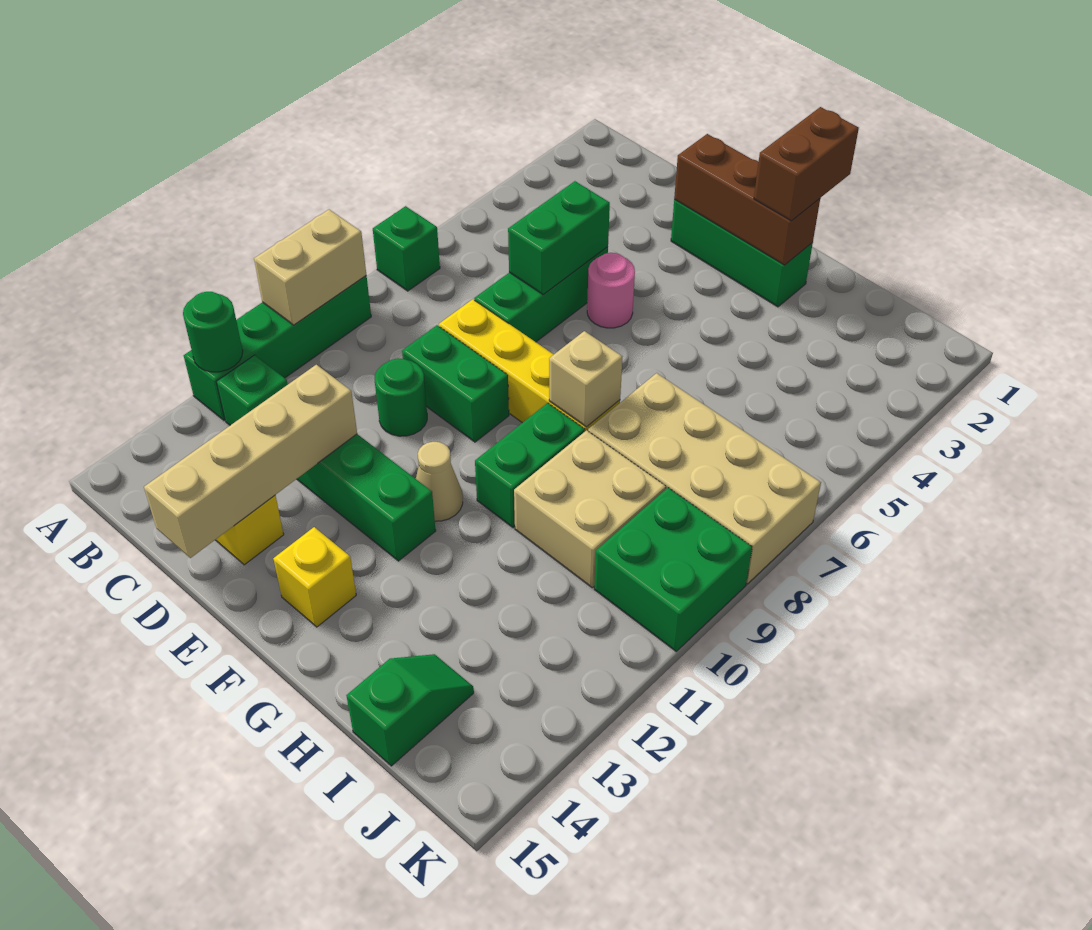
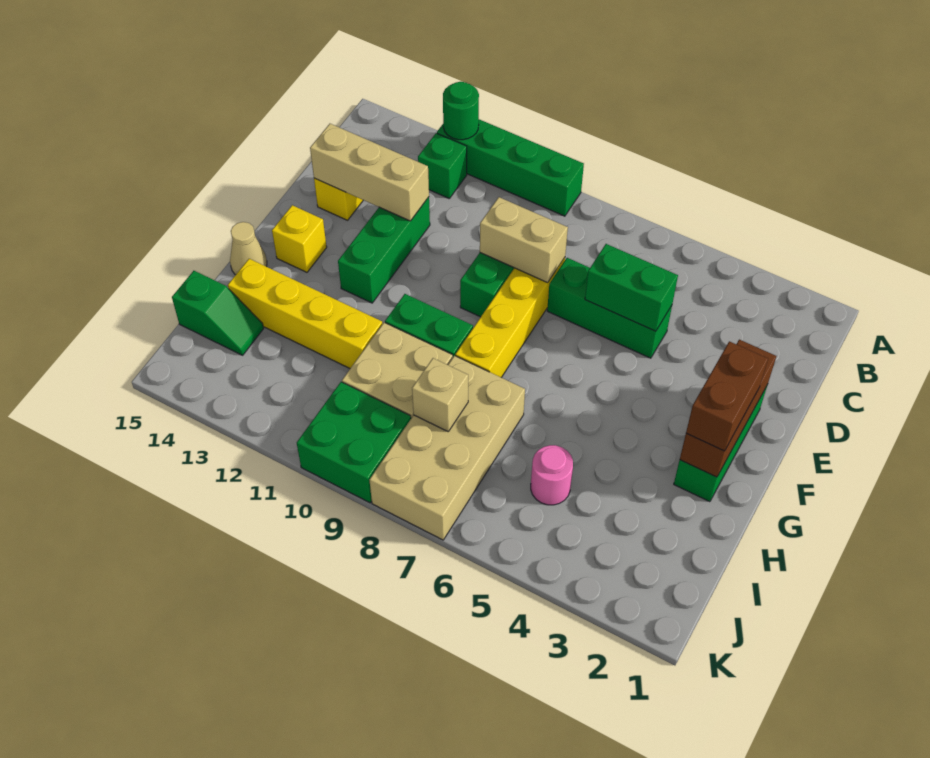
green 1x1 brick [373,206,440,291] -> none
tan 1x2 brick [254,210,366,325] -> tan 1x2 brick moved to [480,197,568,283]
green 1x1 round brick [375,358,427,436] -> none
tan 1x4 brick [144,365,357,558] -> tan 1x3 brick [310,124,429,221]
pink 1x1 round brick [587,253,635,328] -> pink 1x1 round brick moved to [531,445,573,505]
tan 1x1 cone [415,442,463,521] -> tan 1x1 cone moved to [230,222,267,275]
brown 1x2 brick [754,107,859,221] -> brown 1x2 brick turned to [686,341,768,451]
tan 1x1 brick [549,331,622,427] -> tan 1x1 brick moved to [412,358,468,431]
none -> yellow 1x4 brick [228,259,382,368]

